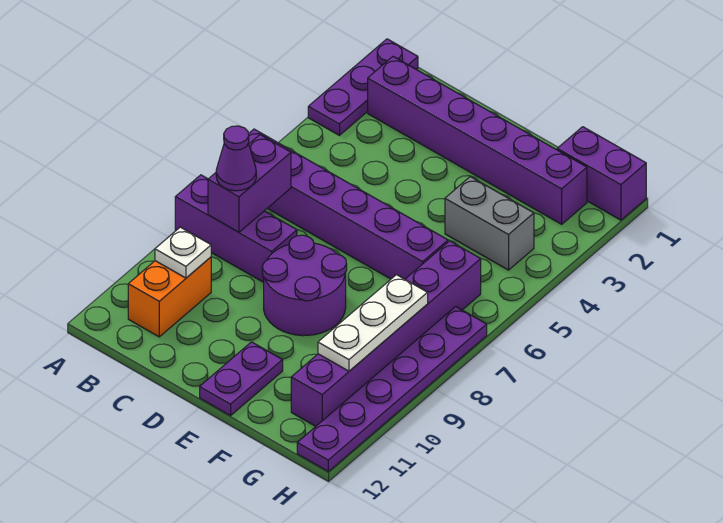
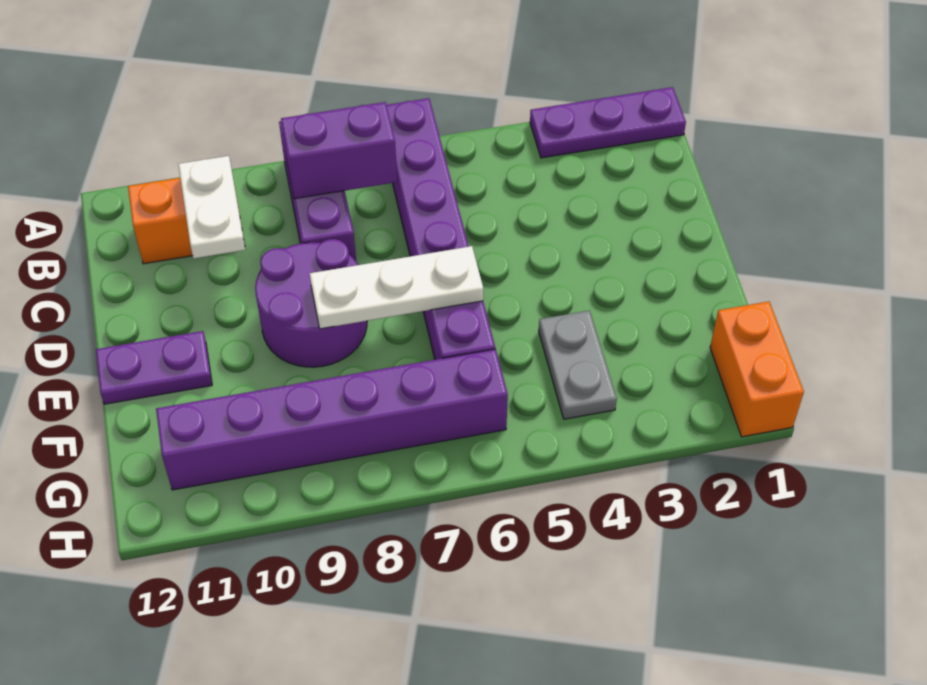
purple 1x6 brick [368,57,587,224] -> none
purple 1x1 cone [216,126,256,191] -> none
white 1x1 plate [155,227,211,278] -> white 1x2 plate [178,156,245,258]
grey 1x2 brick [445,177,534,270] -> grey 1x2 plate [539,311,617,419]
purple 1x2 brick [557,127,646,220] -> orange 1x2 brick [710,301,804,437]
white 1x3 plate [318,275,428,371] -> white 1x3 plate moved to [310,246,483,329]
purple 1x6 plate [297,307,487,471] -> none

